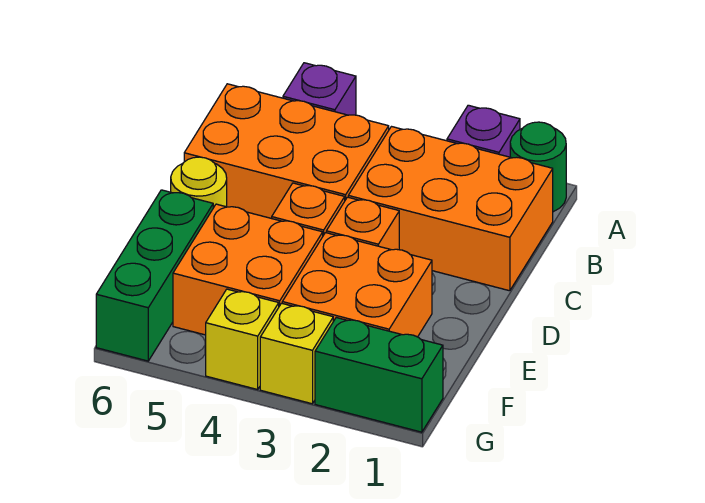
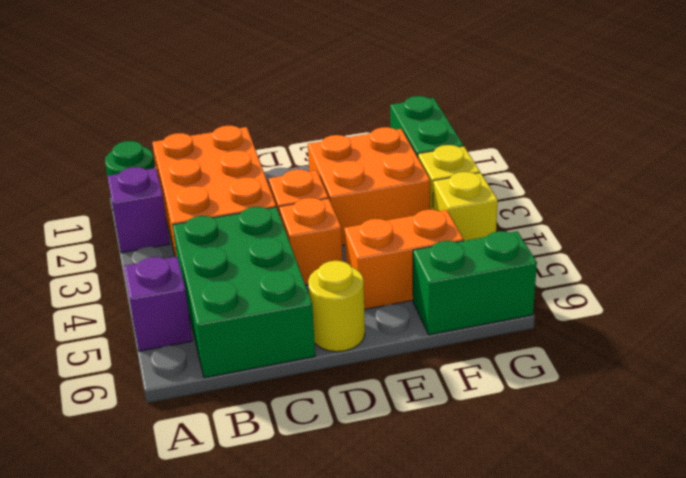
orange 2x3 brick [184,84,389,218] -> green 2x3 brick [173,207,315,378]
orange 2x2 brick [173,204,323,335] -> orange 1x2 brick [344,210,464,309]
green 1x3 brick [96,190,213,361] -> green 1x2 brick [413,231,537,335]

